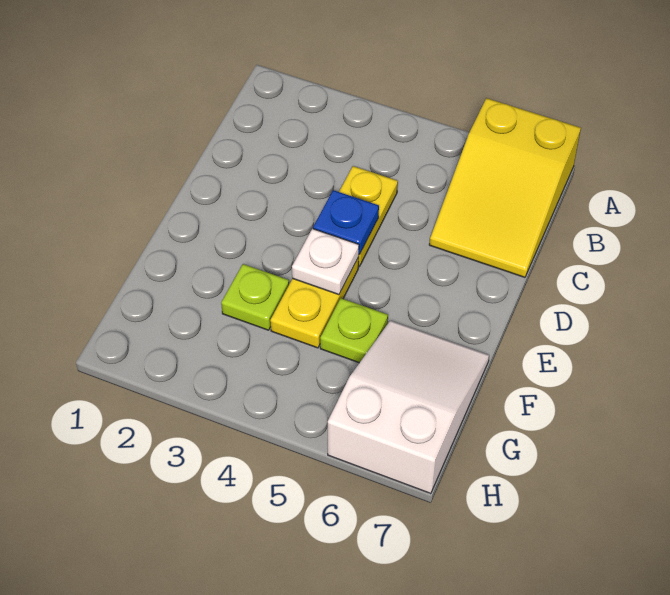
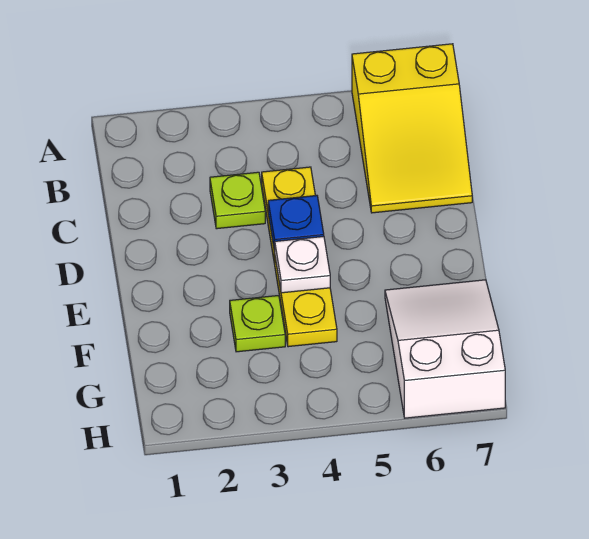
lime 1x1 plate [320,298,388,363] -> lime 1x1 plate moved to [210,172,265,229]

